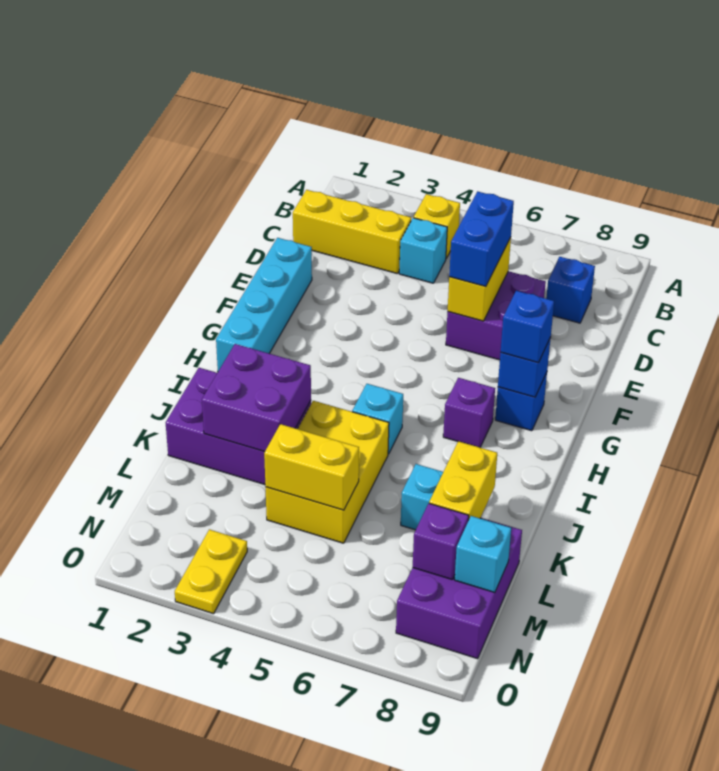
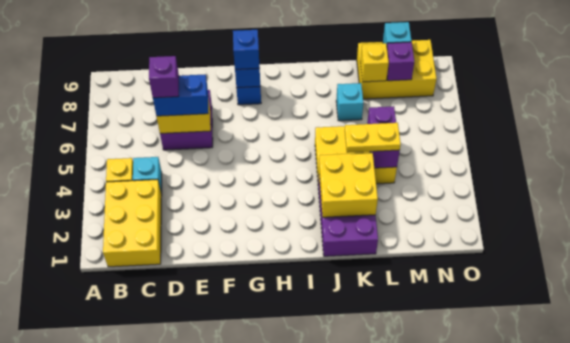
yellow 1x3 brick [293,190,411,274] -> yellow 2x3 brick [103,179,162,267]
blue 1x1 brick [546,257,595,323] -> none
cyan 1x4 brick [216,238,312,371] -> none
purple 1x1 brick [443,378,495,447] -> purple 1x1 brick moved to [149,56,179,98]
cyan 1x1 brick [352,384,403,454] -> none
purple 2x2 brick [202,344,311,452] -> yellow 2x2 brick [319,153,378,217]
yellow 1x2 brick [429,441,497,520] -> yellow 1x1 brick [360,43,389,82]
yellow 1x2 brick [264,424,359,510] -> purple 1x2 brick [367,106,400,168]
purple 2x3 brick [396,518,522,659] -> yellow 2x3 brick [357,40,437,99]
yellow 1x2 plate [175,529,247,614] -> yellow 1x2 plate moved to [345,123,401,153]

